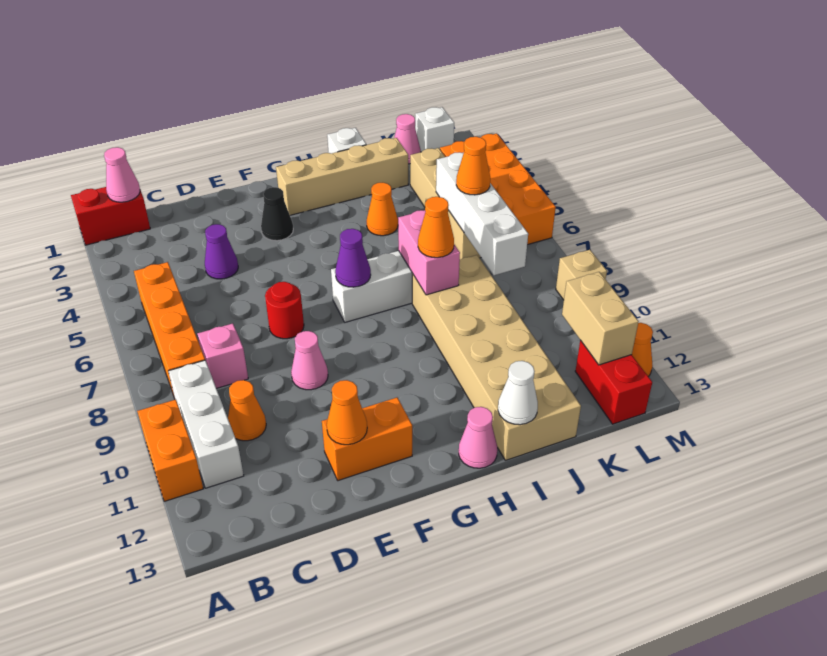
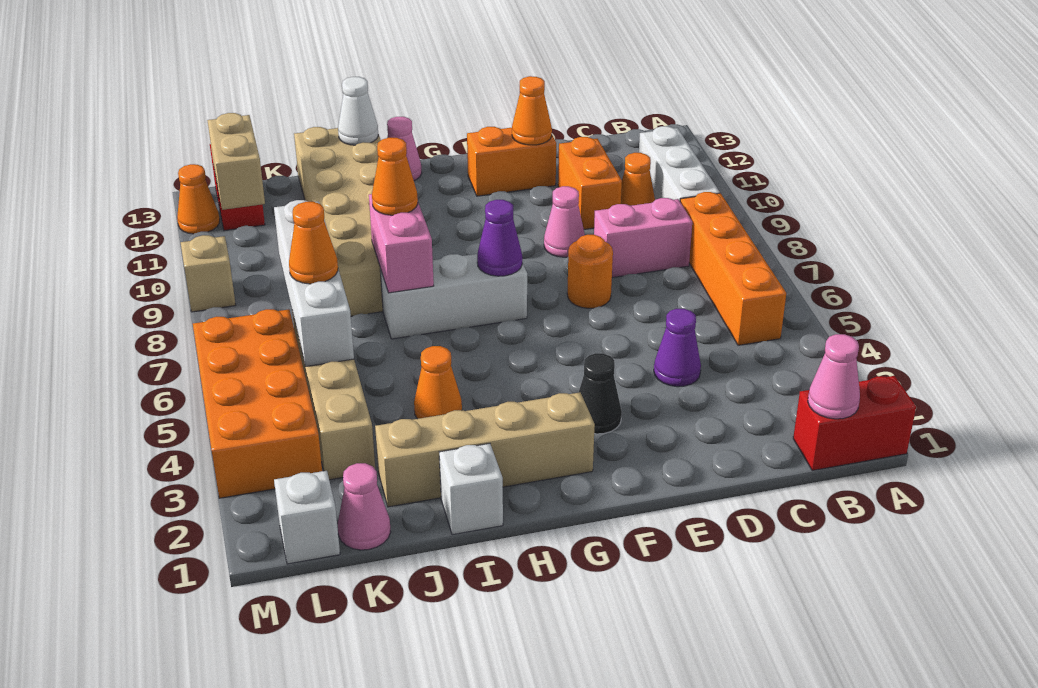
orange 1x2 brick [137,400,203,501] -> orange 1x2 brick moved to [558,137,622,229]
pink 1x1 brick [198,323,248,388] -> pink 1x2 brick [594,198,692,278]
red 1x1 round brick [265,282,304,339] -> orange 1x1 round brick [567,235,613,308]

